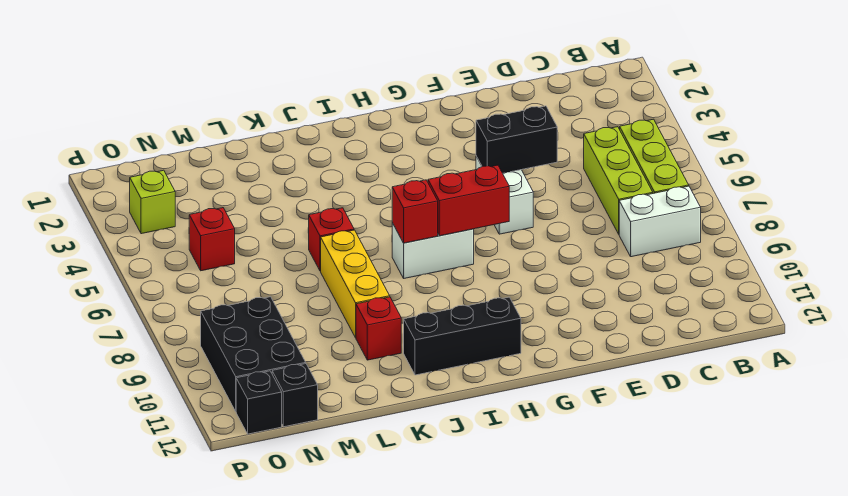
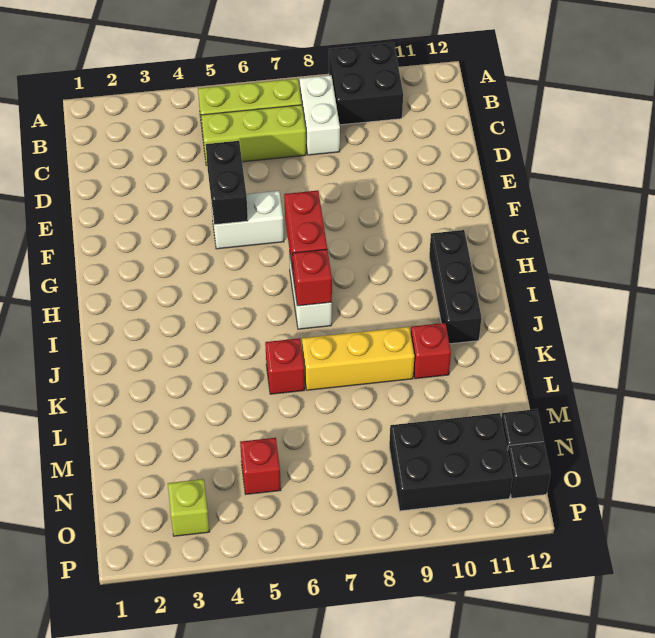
none -> black 2x2 brick [329,43,403,125]

